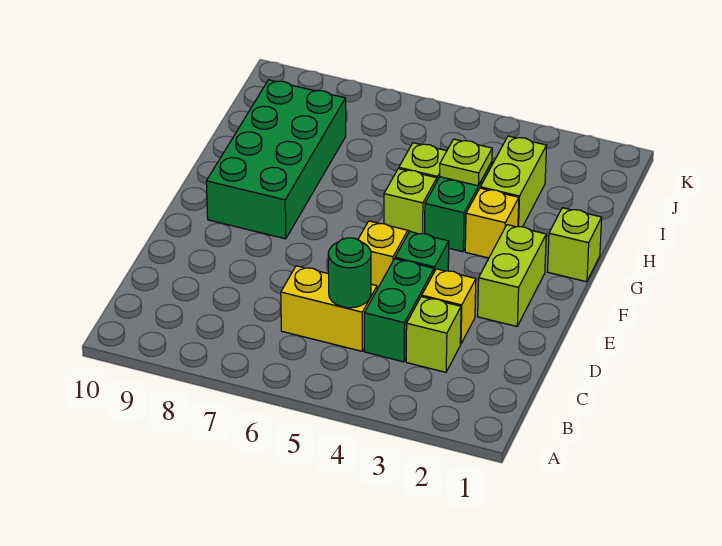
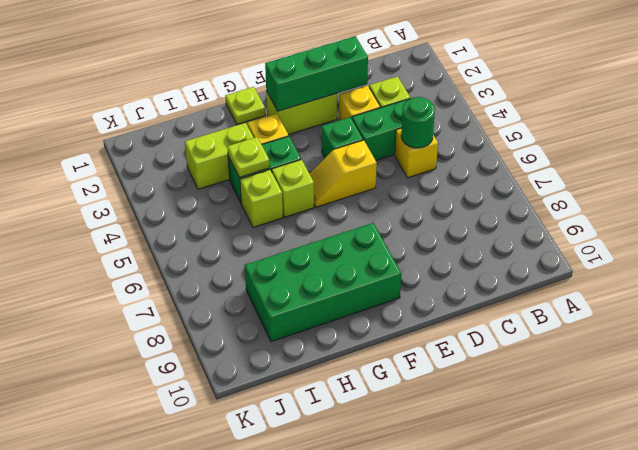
yellow 1x2 brick [281,266,377,351] -> yellow 1x1 brick [395,128,438,178]
none -> green 1x3 brick [265,36,368,111]
lime 1x1 brick [548,208,602,282] -> lime 1x1 plate [225,87,265,124]

